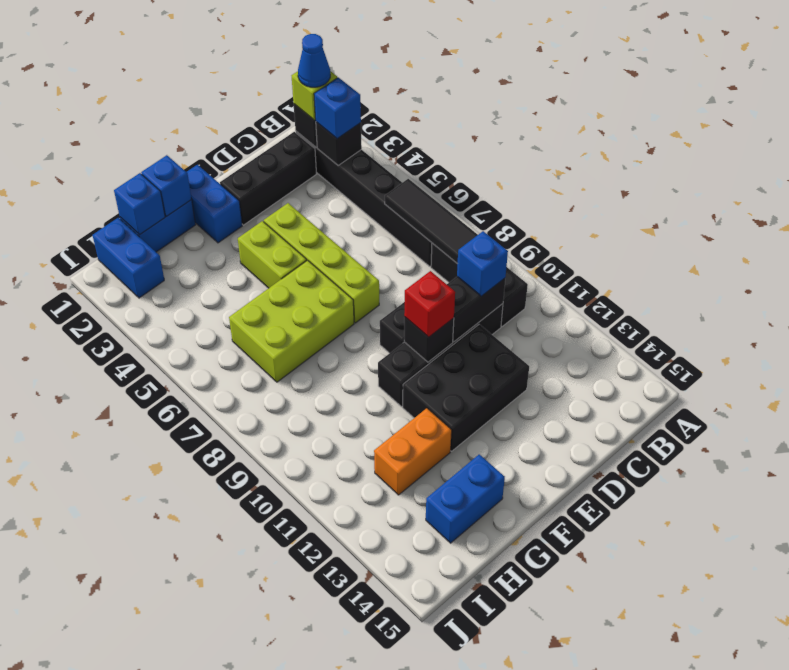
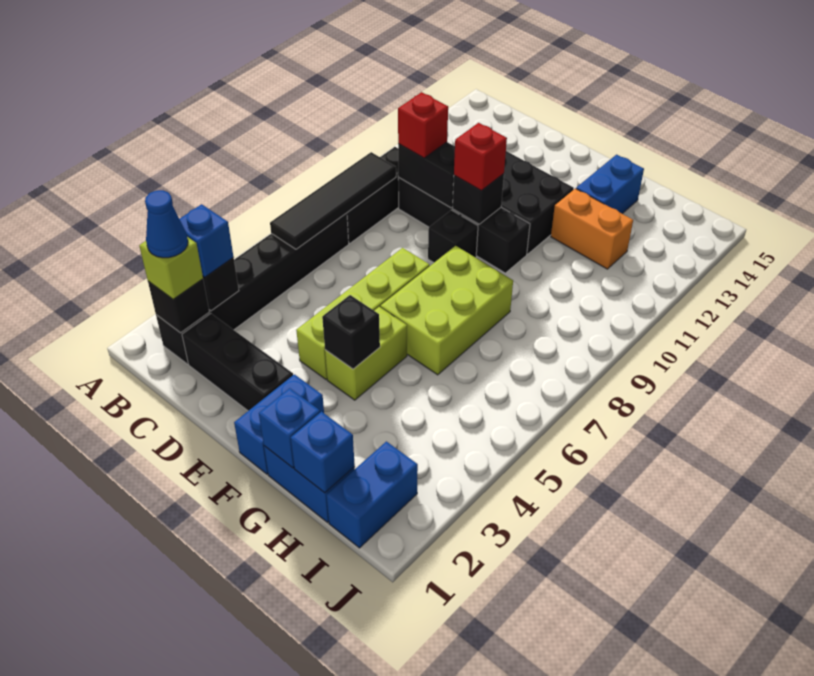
blue 1x1 brick [457,231,508,296] -> red 1x1 brick [398,92,448,158]
none -> black 1x1 brick [322,295,380,369]
lime 2x3 brick [229,260,354,382] -> lime 2x3 brick turned to [380,246,513,375]
blue 1x2 brick [426,454,505,543] -> blue 1x2 brick turned to [576,155,644,214]

